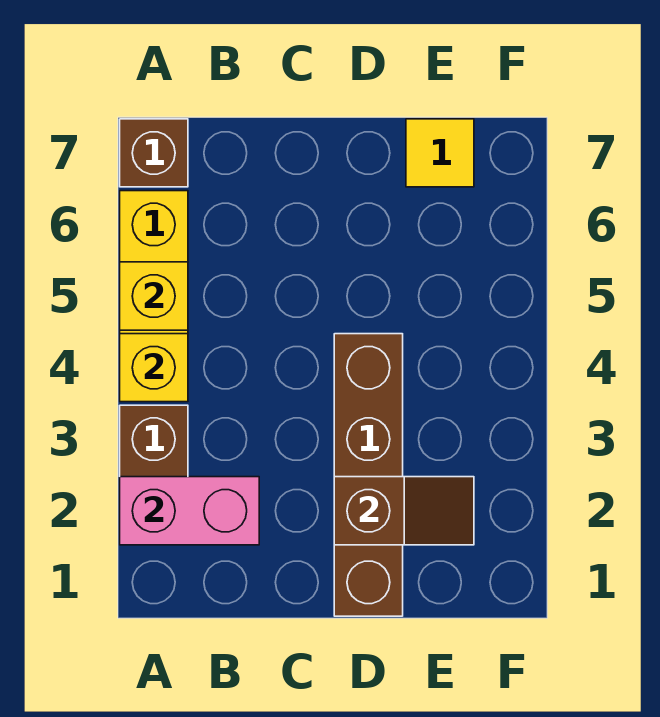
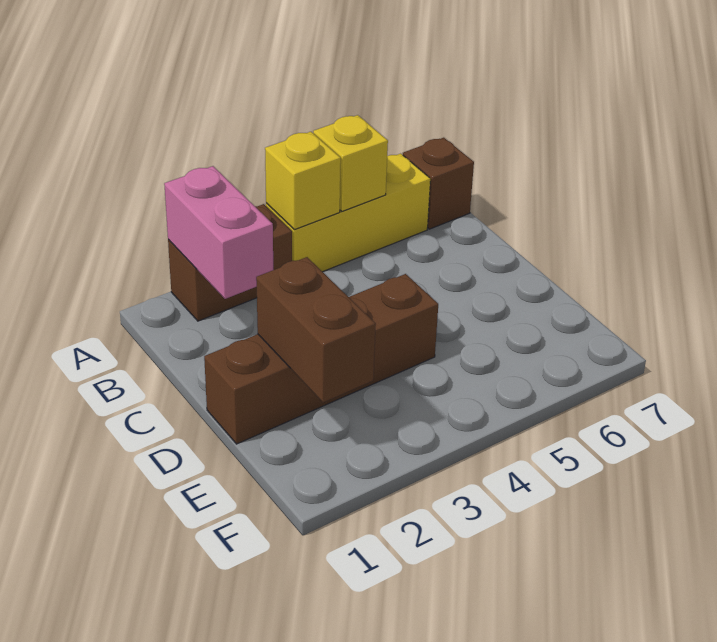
brown 1x2 slope [334,477,474,545] -> brown 1x2 brick [256,257,376,402]
yellow 1x1 tile [406,119,474,187] -> none

